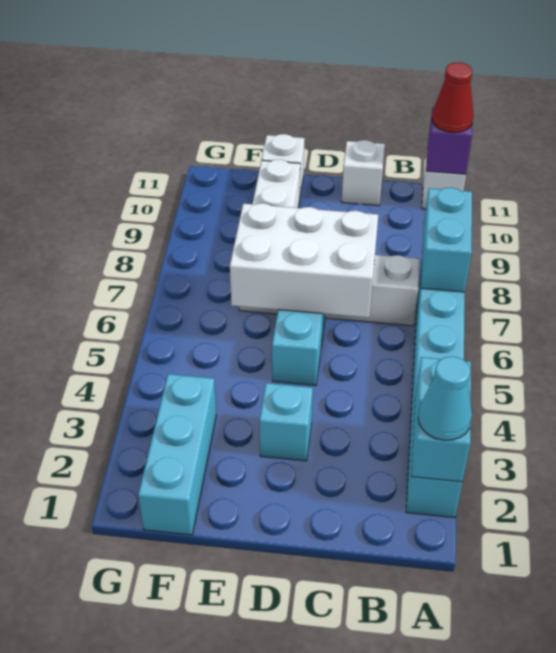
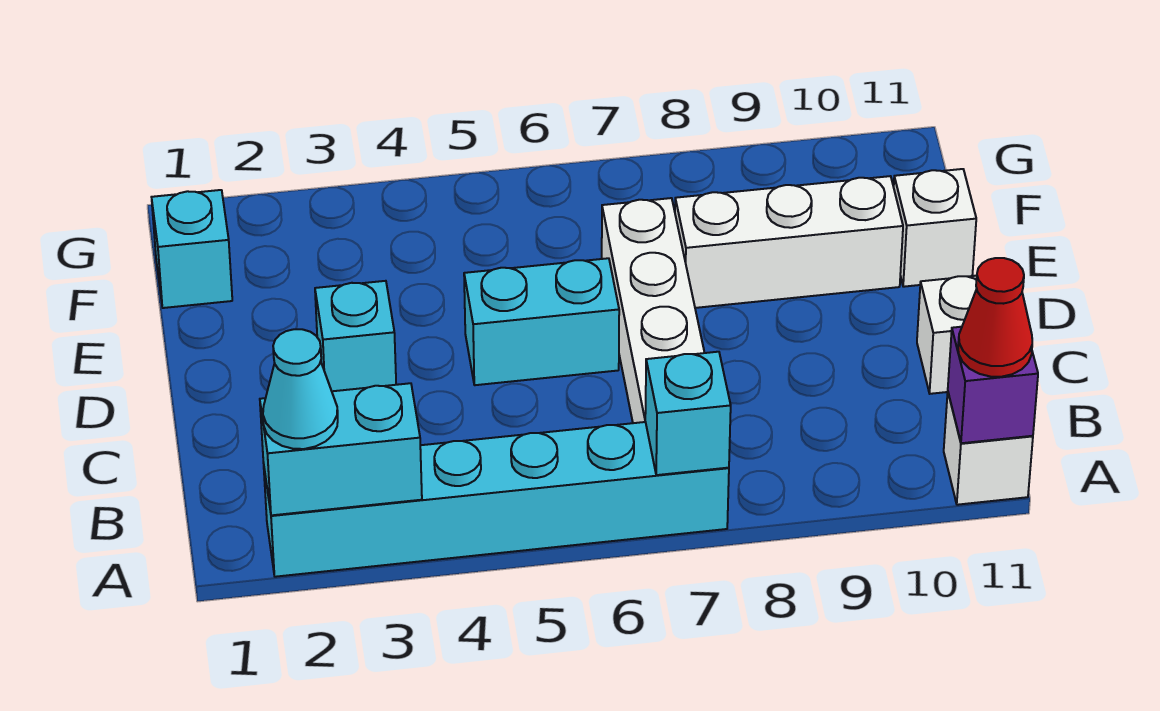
cyan 1x2 brick [421,188,472,292] -> cyan 1x1 brick [645,352,731,475]
white 2x3 brick [230,203,378,317] -> none
cyan 1x3 brick [138,374,216,535] -> cyan 1x1 brick [152,190,232,308]

